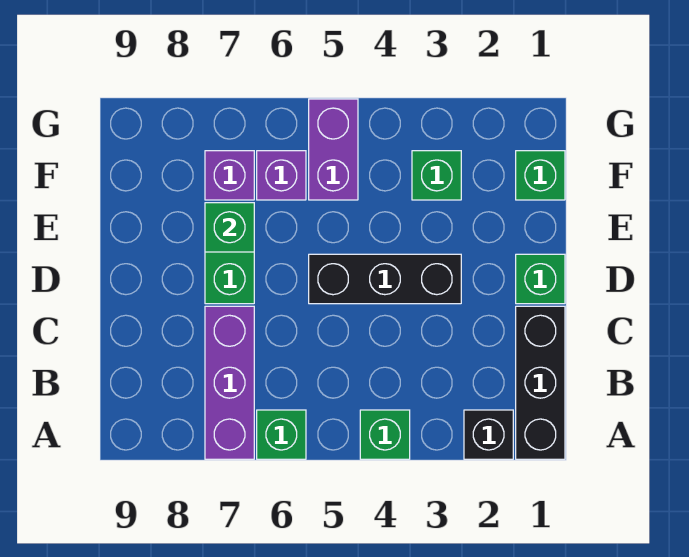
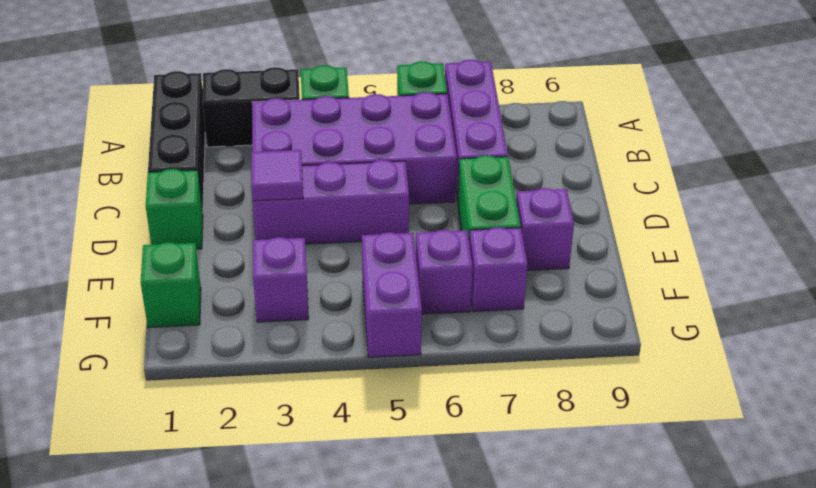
black 1x1 brick [464,410,513,459] -> black 1x2 brick [202,67,300,147]
none -> purple 2x4 brick [252,92,457,204]
black 1x3 brick [309,254,461,304] -> purple 1x3 brick [253,160,409,244]
none -> purple 1x1 tile [251,150,303,201]
green 1x1 brick [205,203,254,252] -> none
none -> purple 1x1 brick [516,188,574,270]
green 1x1 brick [412,151,461,200] -> purple 1x1 brick [253,237,309,322]

